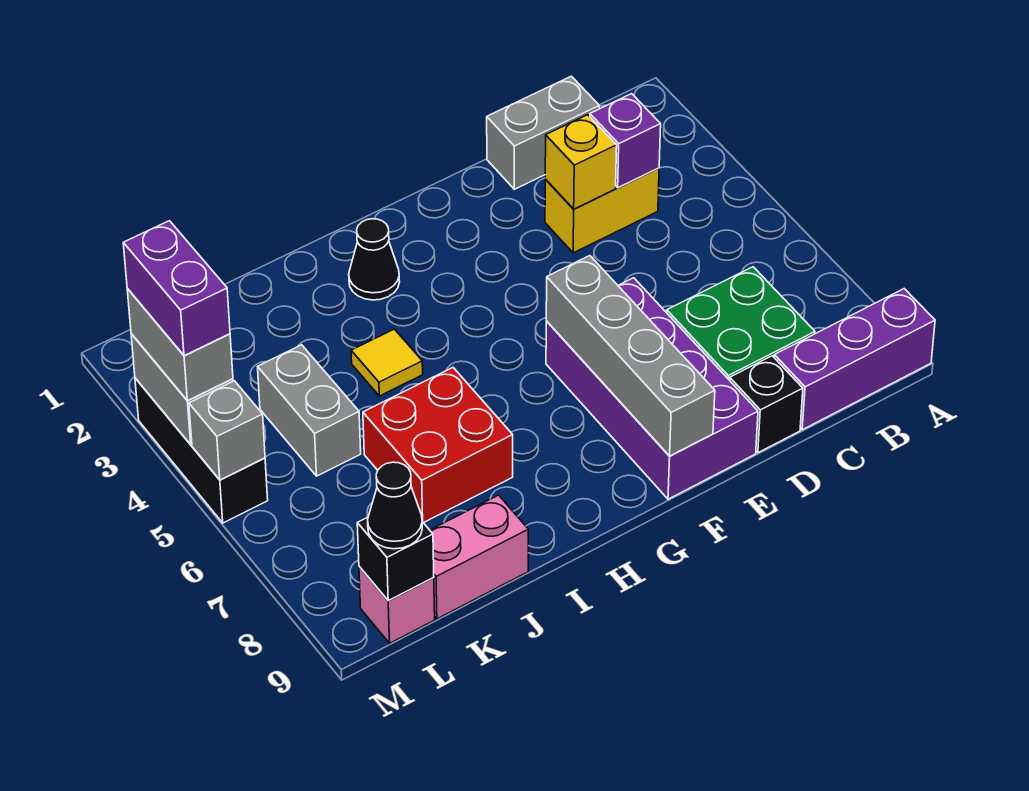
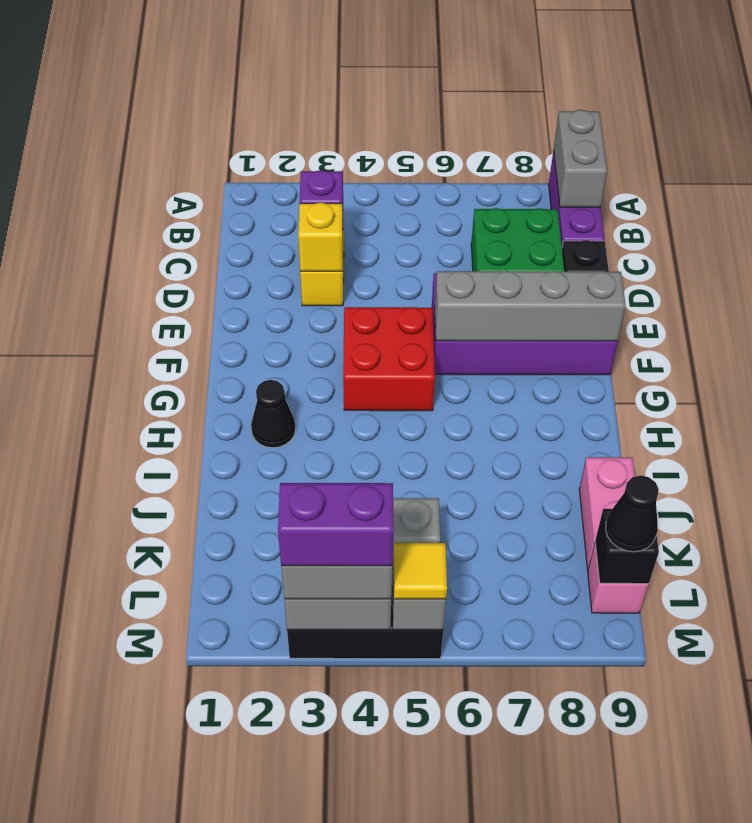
grey 1x2 brick [487,76,599,189] -> grey 1x2 brick moved to [554,110,607,207]
yellow 1x1 tile [351,329,423,396] -> yellow 1x1 tile moved to [393,543,447,599]
red 2x2 brick [363,368,513,523] -> red 2x2 brick moved to [343,307,435,411]

